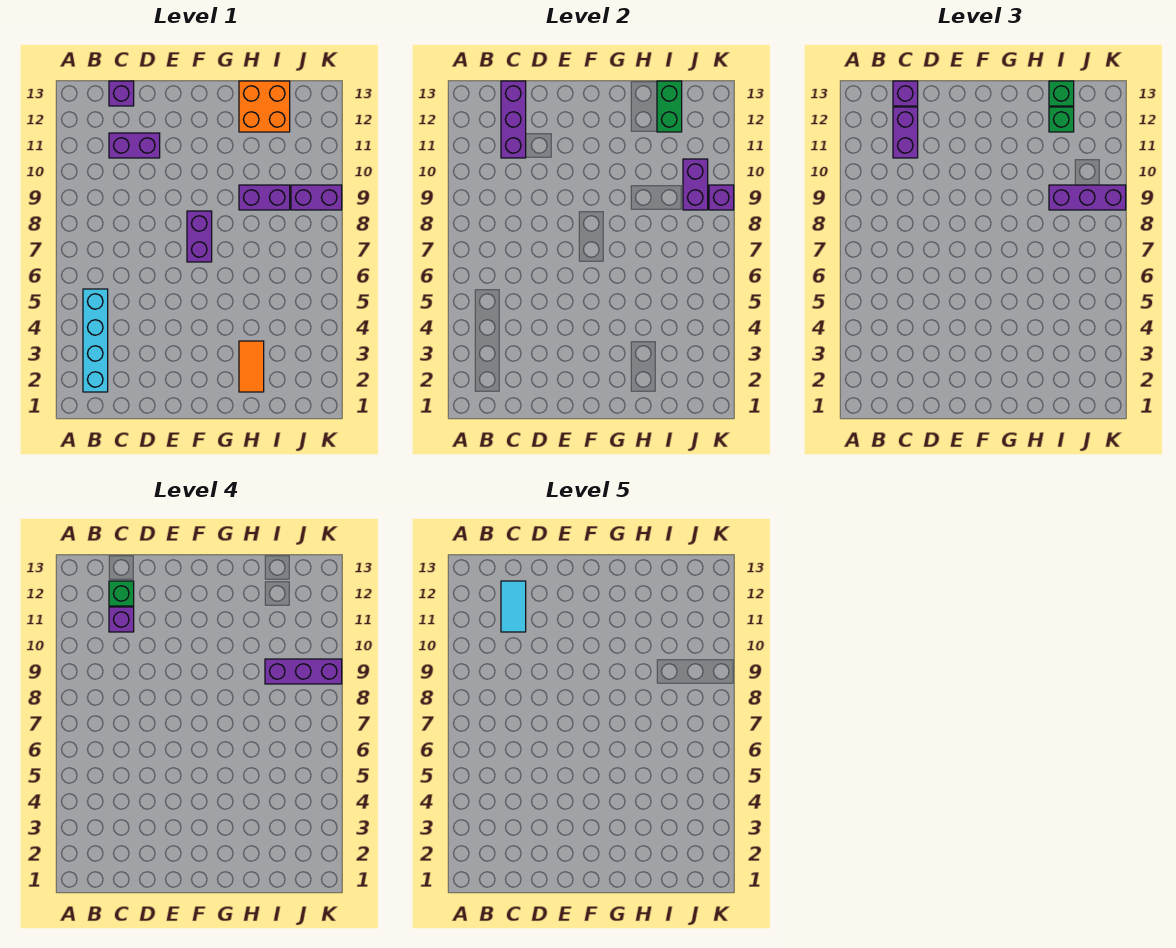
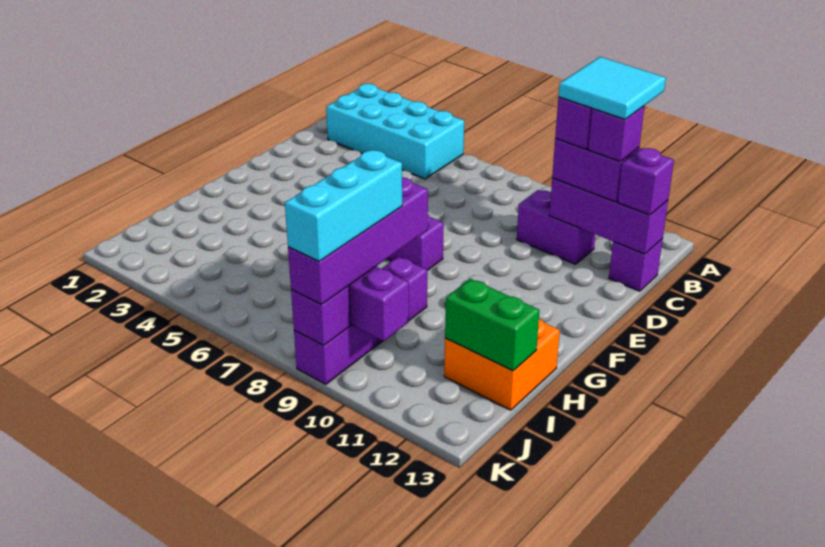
cyan 1x4 brick [83,289,108,392] -> cyan 2x4 brick [326,84,464,179]
purple 1x2 brick [109,133,160,158] -> purple 1x2 brick turned to [517,190,595,264]
cyan 1x2 tile [501,581,526,632] -> cyan 2x2 tile [558,57,666,119]
green 1x1 brick [109,581,134,606] -> purple 1x1 brick [588,106,644,161]
orange 1x2 tile [239,341,264,392] -> none
purple 1x3 brick [1049,185,1126,210] -> purple 1x4 brick [288,177,428,304]
purple 1x3 brick [265,659,342,684] -> cyan 1x3 brick [285,150,402,261]
green 1x1 brick [1049,107,1074,132] -> none
green 1x1 brick [1049,81,1074,106] -> none

